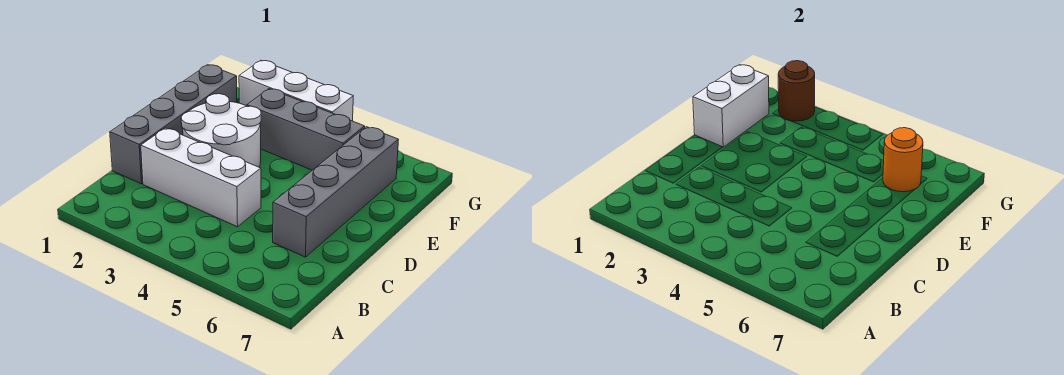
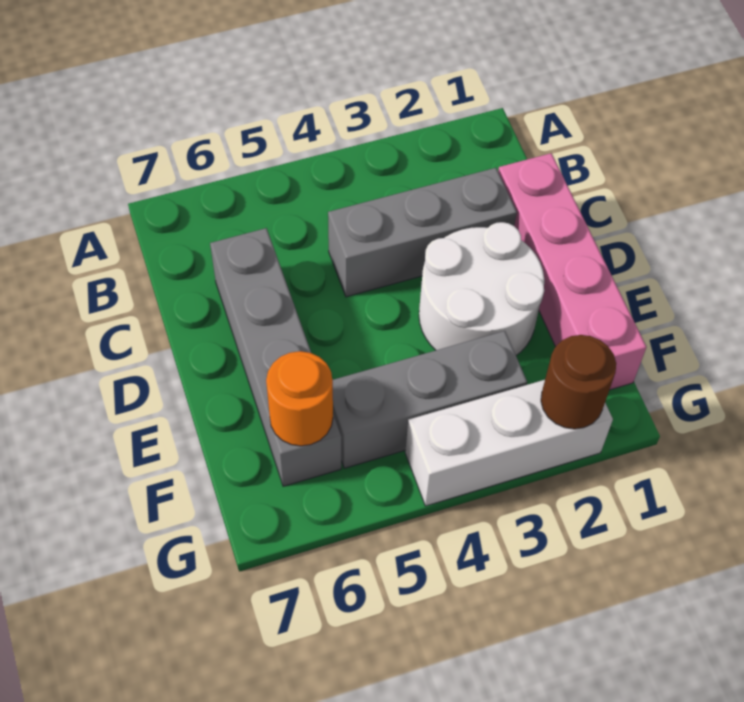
grey 1x4 brick [110,65,237,184] -> pink 1x4 brick [498,153,646,390]
white 1x3 brick [141,128,261,227] -> grey 1x3 brick [328,168,517,297]
white 1x2 brick [693,65,769,147] -> none

